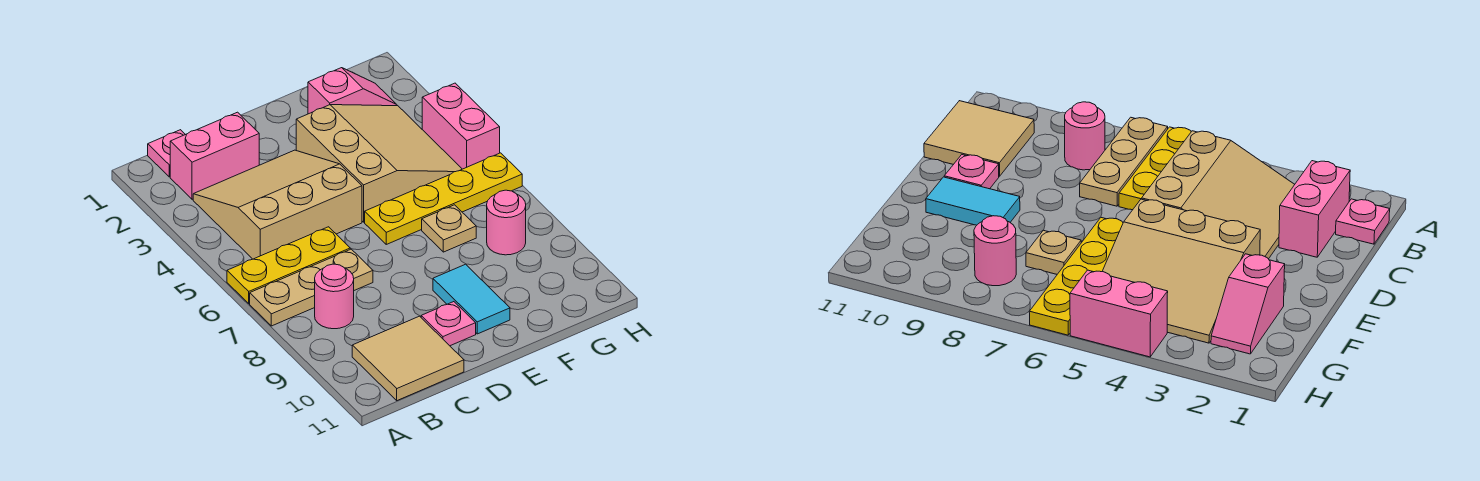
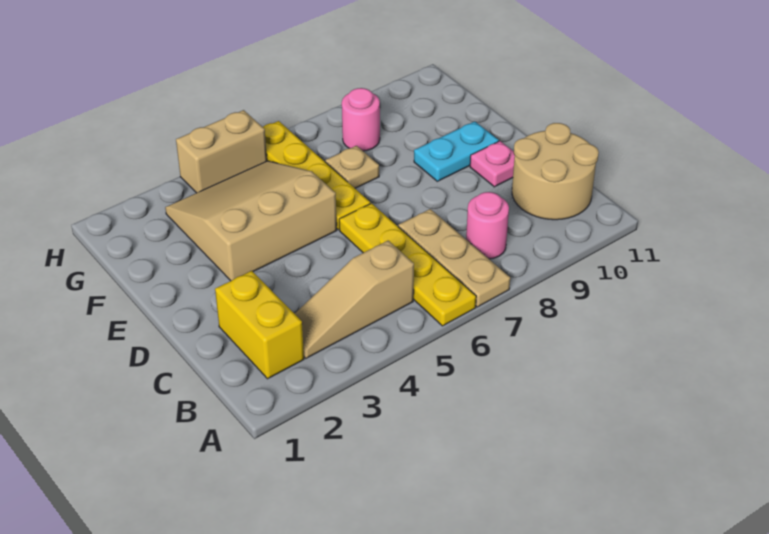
yellow 1x3 plate [227,227,350,303] -> yellow 1x4 plate [339,203,476,326]
pink 1x1 plate [148,130,185,177] -> none
pink 1x2 brick [170,112,259,199] -> yellow 1x2 brick [215,271,304,379]
tan 3x3 slope [193,150,362,259] -> tan 1x3 slope [295,241,414,358]
tan 2x2 tile [352,316,464,401] -> tan 2x2 round brick [512,123,599,220]
cyan 1x2 tile [433,264,510,334] -> cyan 1x2 plate [414,121,499,181]
pink 1x2 slope [308,68,397,114] -> none
pink 1x2 brick [422,83,500,169] -> tan 1x2 brick [176,110,267,193]

